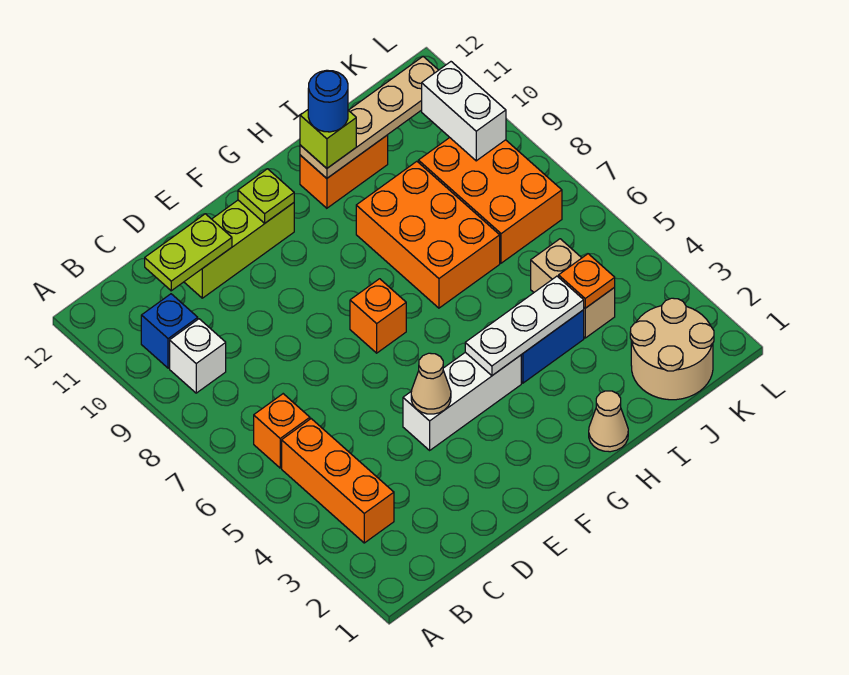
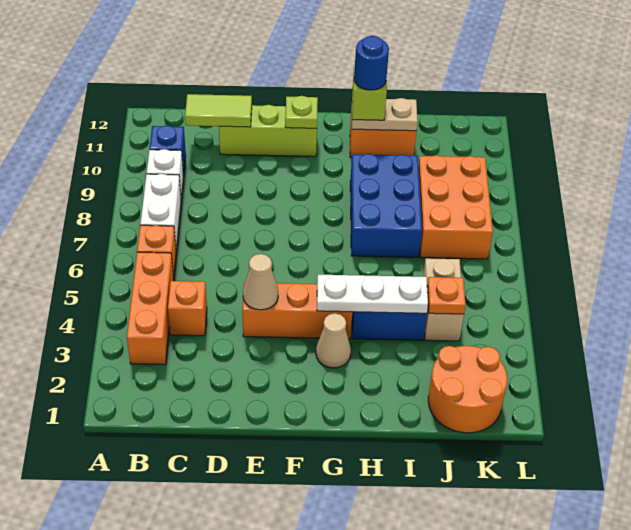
lime 1x2 plate [145,214,232,291] -> lime 1x2 tile [185,94,252,127]
white 1x3 brick [403,352,521,450] -> orange 1x3 brick [242,282,352,339]
orange 1x1 brick [350,279,406,353] -> orange 1x1 brick moved to [168,281,207,336]
tan 1x1 cone [589,391,628,452] -> tan 1x1 cone moved to [316,313,351,368]
orange 2x3 brick [356,161,500,308] -> blue 2x3 brick [350,154,422,257]
tan 1x4 plate [300,57,438,178] -> tan 1x2 plate [352,98,418,131]
tan 2x2 round brick [630,298,714,400] -> orange 2x2 round brick [428,346,507,433]
white 1x2 brick [422,62,506,161] -> white 1x2 brick moved to [140,174,181,251]

